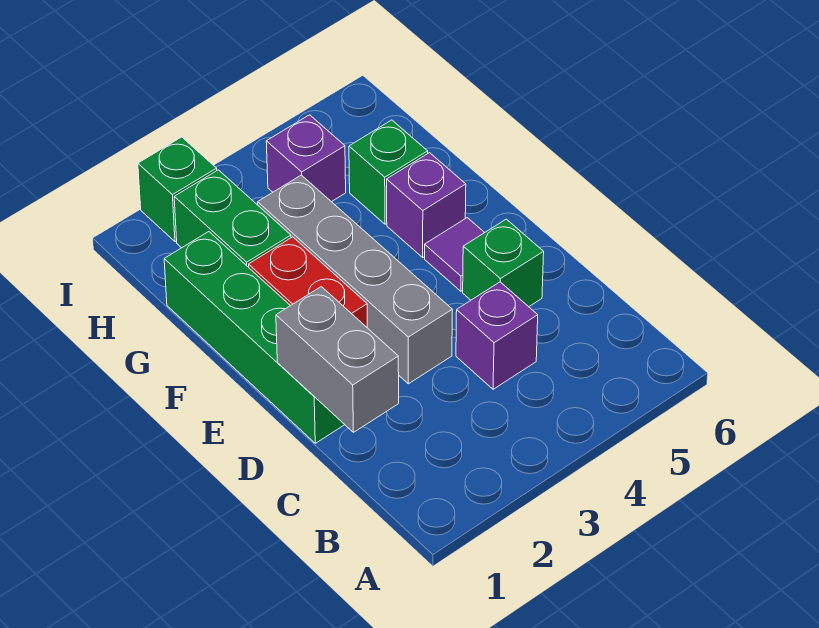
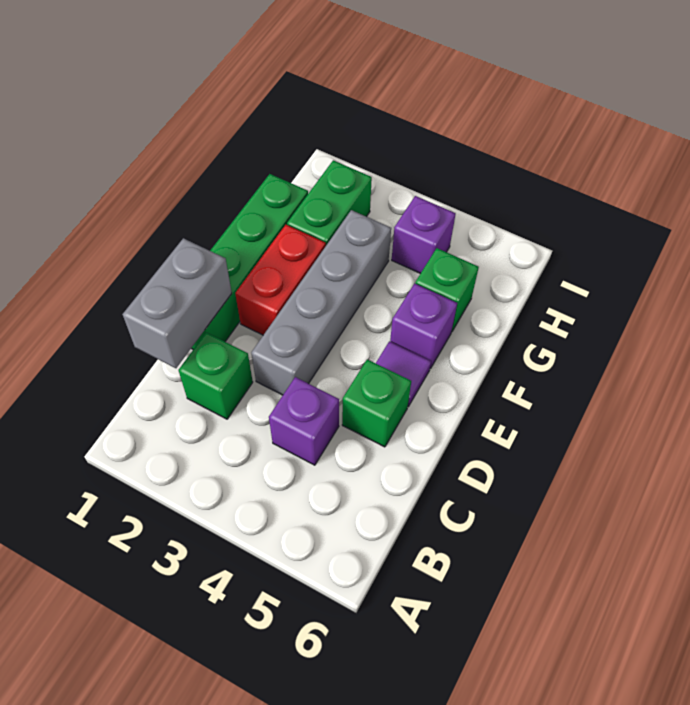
green 1x1 brick [138,137,217,242] -> green 1x1 brick moved to [179,333,253,419]

